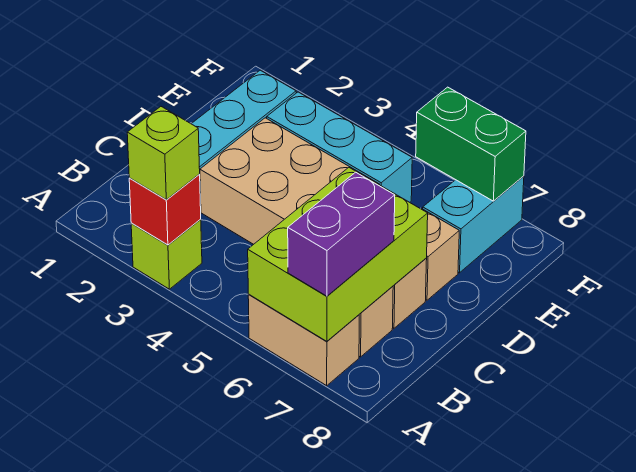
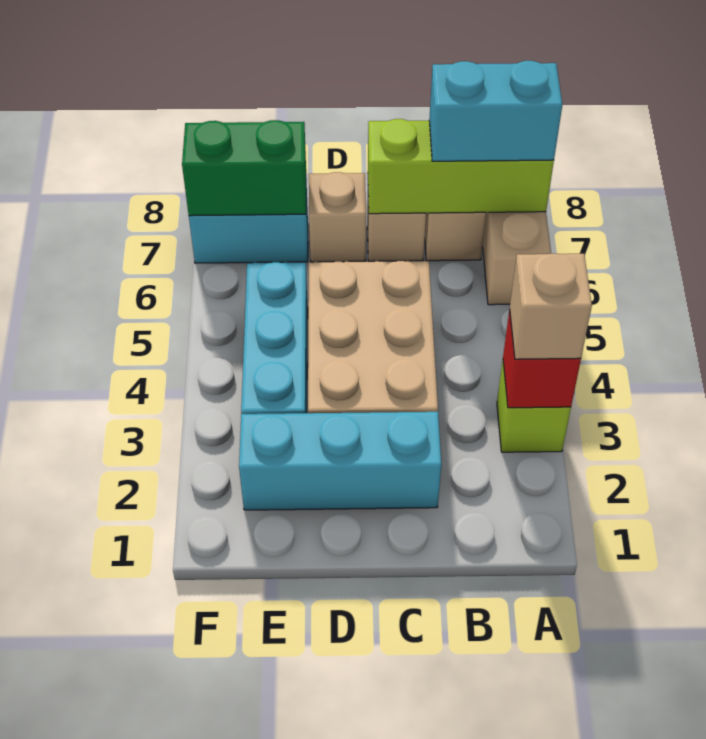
lime 1x1 brick [127,107,200,200] -> tan 1x1 brick [510,254,592,359]
lime 2x3 brick [248,168,428,341] -> lime 1x3 brick [368,119,554,214]
purple 1x2 brick [288,172,395,296] -> cyan 1x2 brick [429,61,562,161]
green 1x2 brick [416,87,526,201] -> green 1x2 brick turned to [182,120,306,216]

